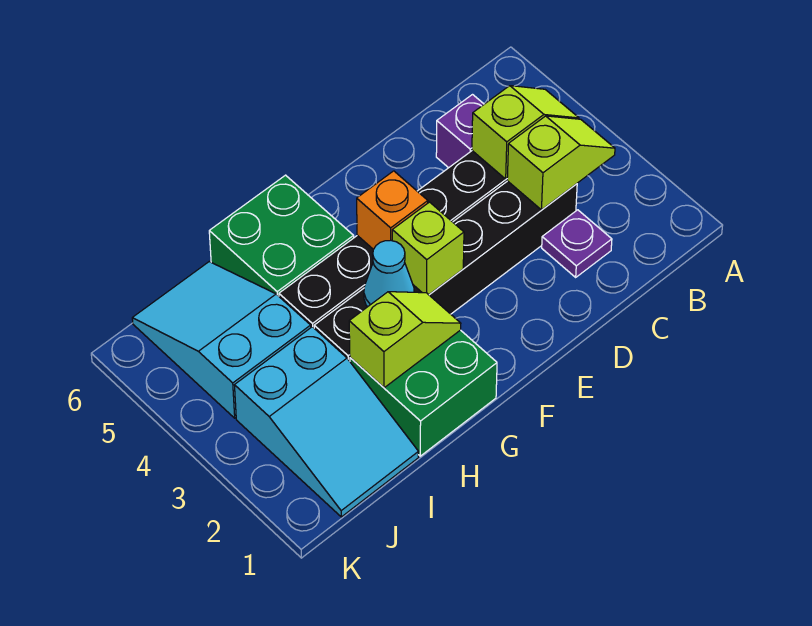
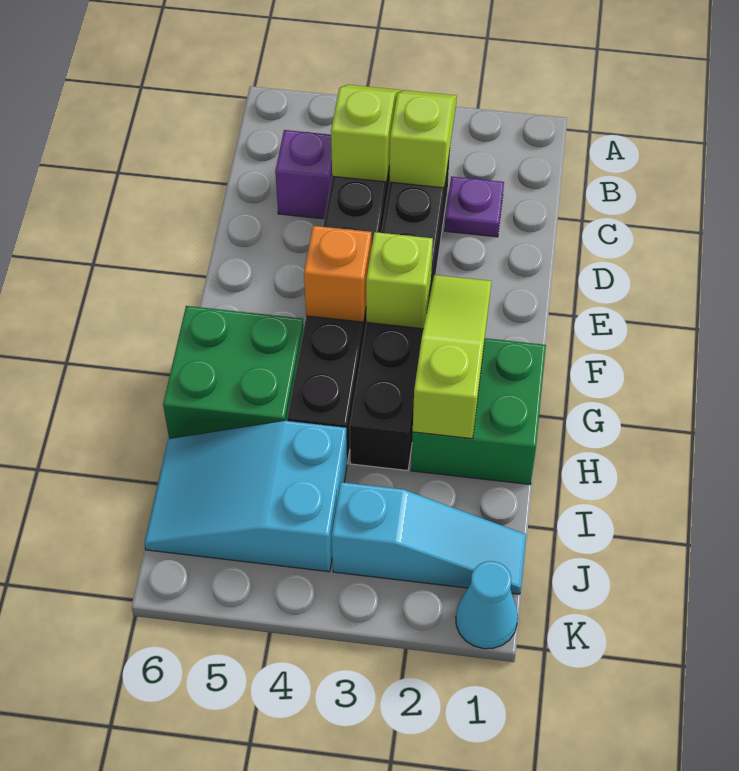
lime 1x2 slope [349,292,461,388] -> lime 1x3 slope [413,275,491,439]
cyan 1x1 cone [364,240,414,307] -> cyan 1x1 cone moved to [456,561,518,649]
cyan 2x3 slope [235,327,418,517] -> cyan 1x3 slope [332,482,526,594]

